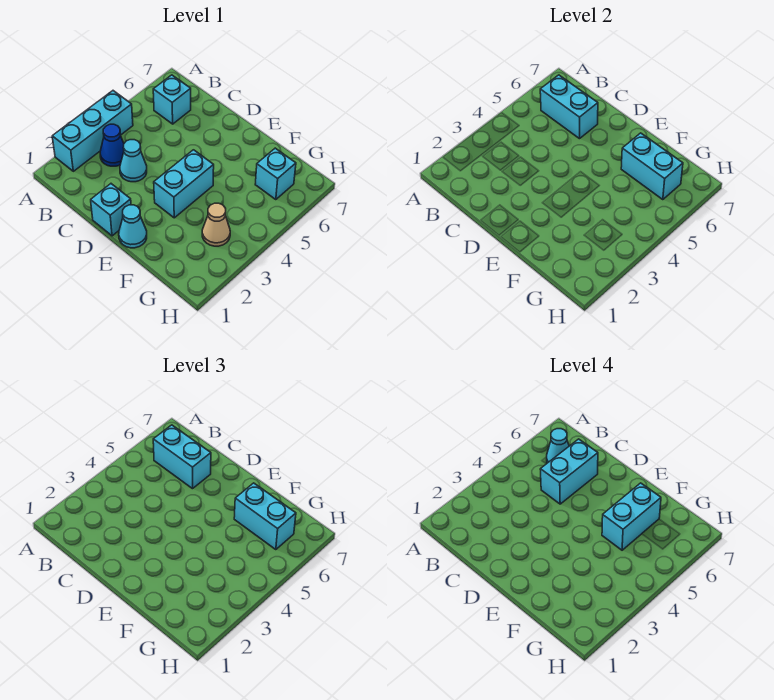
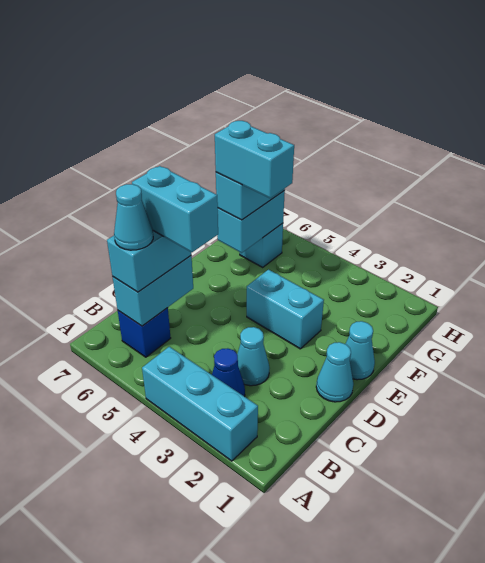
cyan 1x1 brick [153,75,191,124] -> blue 1x1 brick [118,308,171,357]
cyan 1x1 brick [91,184,131,236] -> cyan 1x1 cone [316,342,353,402]
tan 1x1 cone [202,203,230,246] -> none

